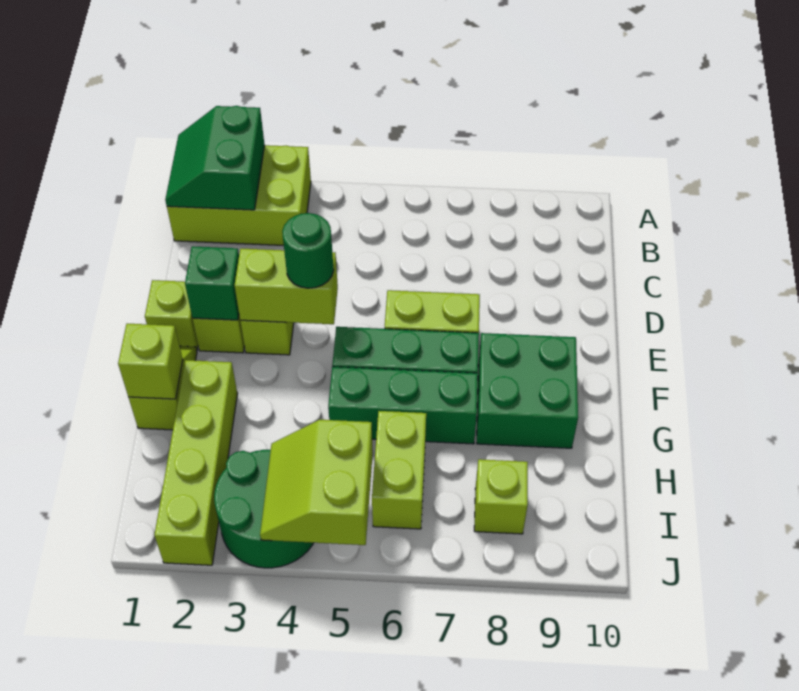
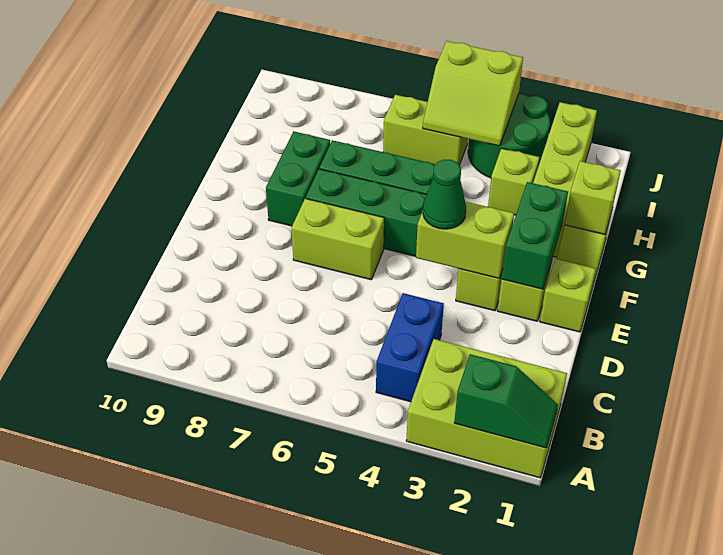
green 2x2 slope [165,106,265,210] -> green 1x2 slope [454,354,558,448]
none -> blue 1x2 brick [376,293,444,402]
green 1x1 brick [185,246,239,320] -> green 1x2 brick [502,182,568,289]
green 1x1 round brick [282,213,334,288] -> green 1x1 cone [423,160,466,229]
green 2x2 brick [477,333,578,448] -> green 1x2 brick [266,131,330,226]
lime 1x2 brick [372,411,426,529] -> lime 1x2 brick turned to [383,95,468,165]
lime 2x2 slope [260,420,373,545] -> lime 2x2 slope turned to [423,41,523,146]
lime 1x1 brick [474,459,528,534] -> lime 1x1 brick moved to [488,148,539,215]

